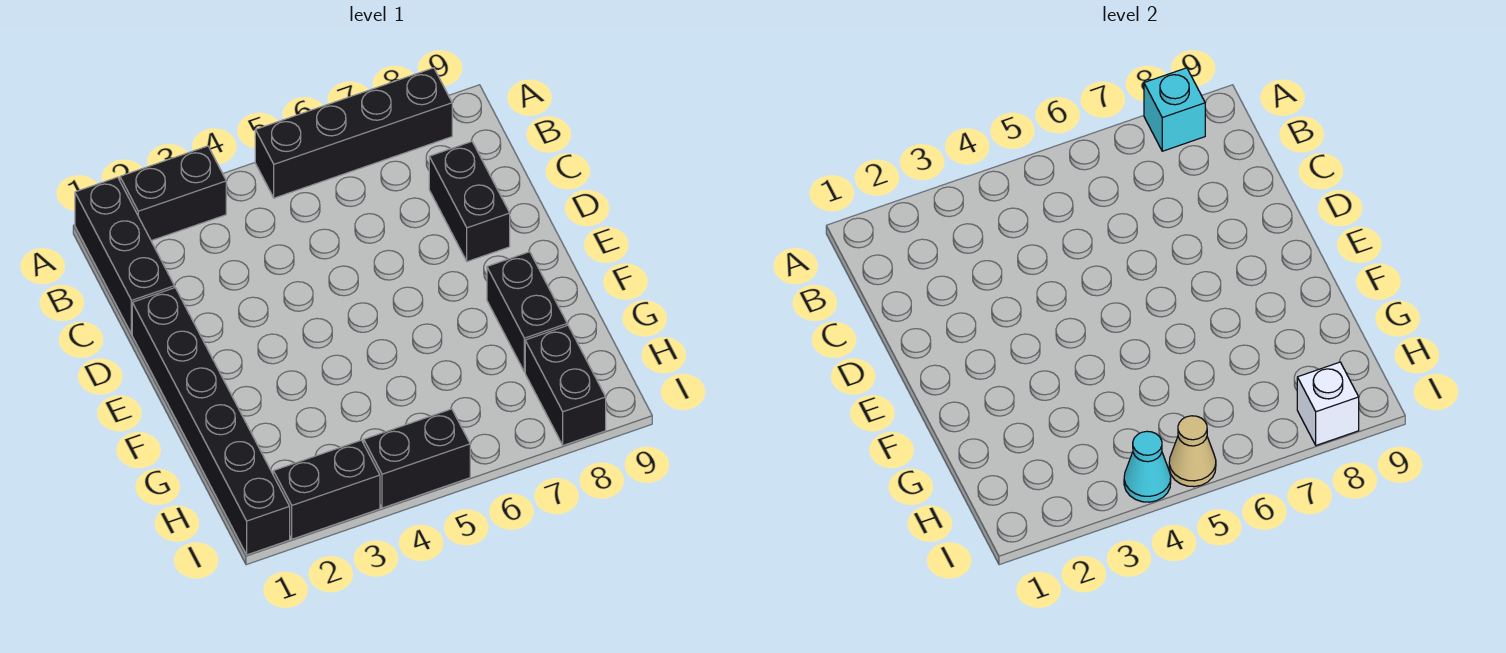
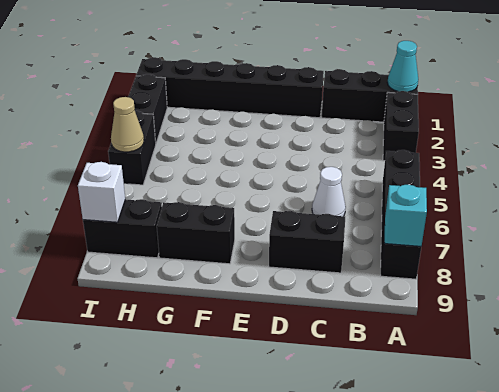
none -> white 1x1 cone [312,167,346,216]
cyan 1x1 cone [1124,431,1171,502] -> cyan 1x1 cone moved to [387,41,418,92]

